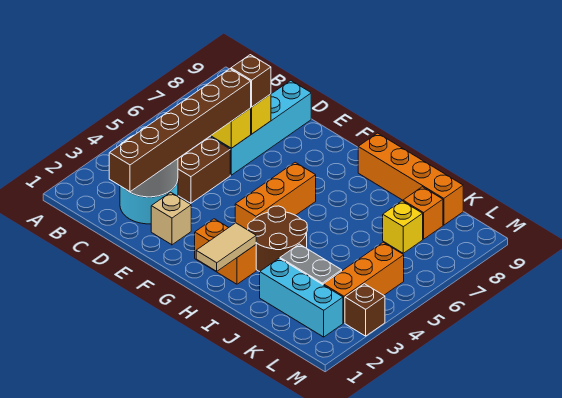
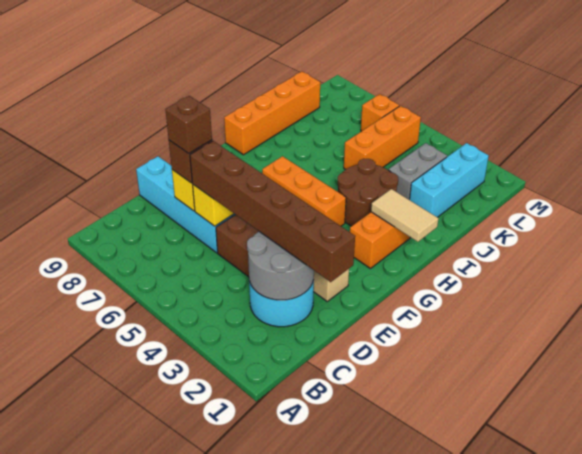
yellow 1x1 brick [383,201,423,253] -> none
orange 1x1 brick [403,187,443,239] -> orange 1x1 brick moved to [361,94,399,131]
orange 1x3 brick [323,242,404,323] -> orange 1x3 brick turned to [344,106,421,170]
brown 1x1 brick [345,284,385,336] -> brown 1x1 brick moved to [165,96,212,153]

